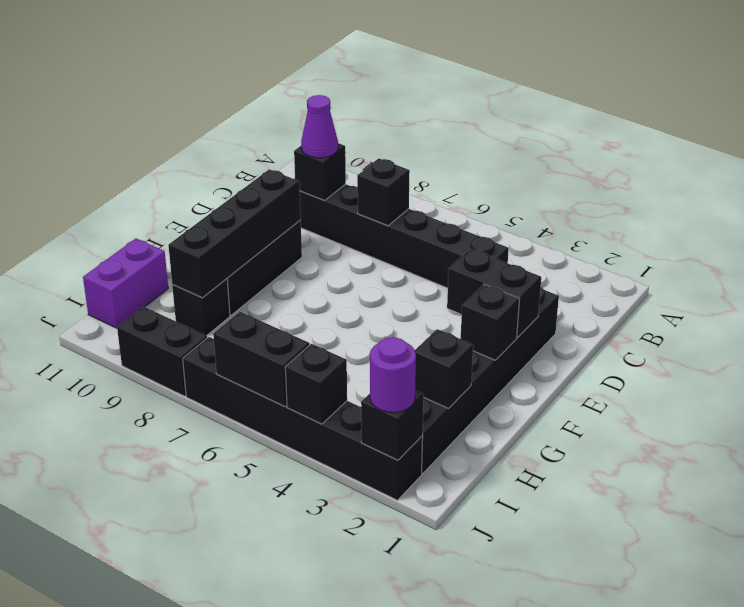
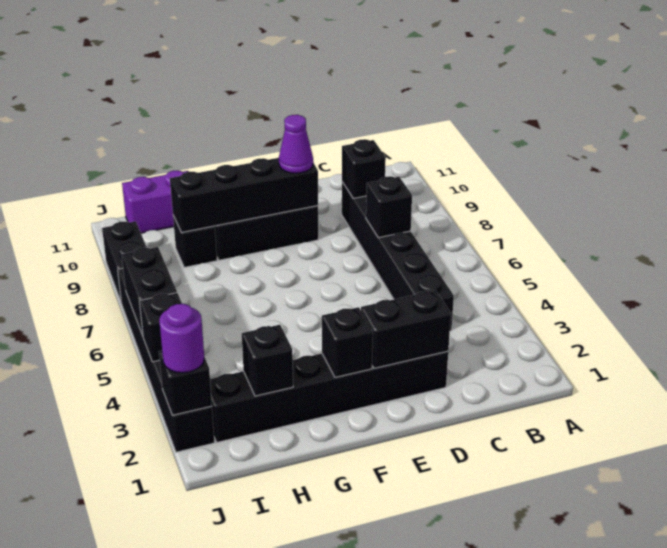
purple 1x1 cone [301,95,338,158] -> purple 1x1 cone moved to [279,115,313,173]
black 1x2 brick [447,249,541,337] -> black 1x2 brick turned to [361,290,451,368]

